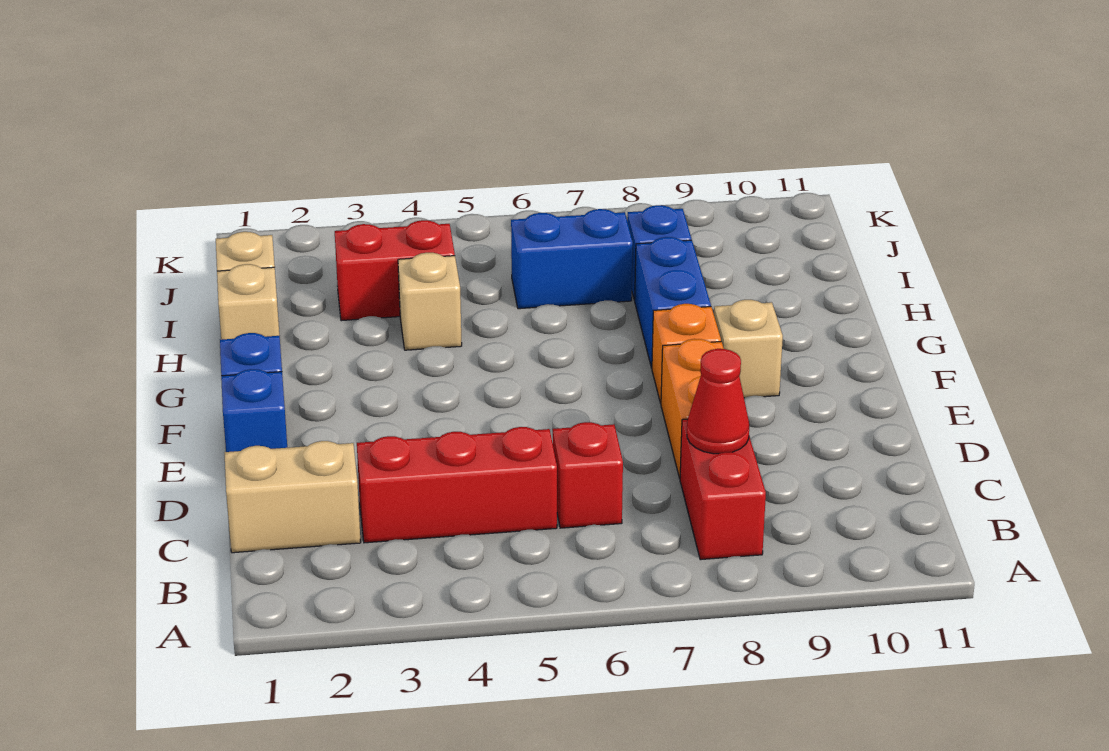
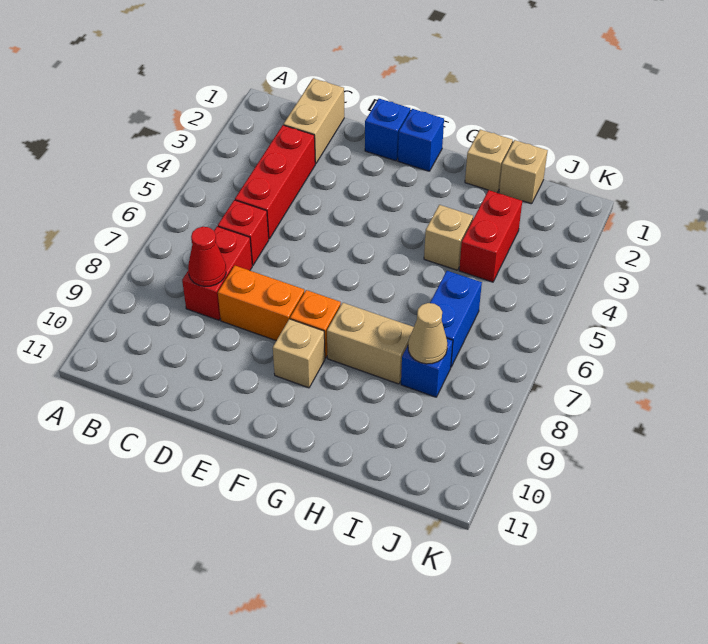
red 1x2 brick [680,419,766,560] -> red 1x2 brick turned to [182,226,252,320]
blue 1x2 brick [635,237,711,368] -> tan 1x2 brick [327,303,414,384]
none -> tan 1x1 cone [408,303,447,364]

